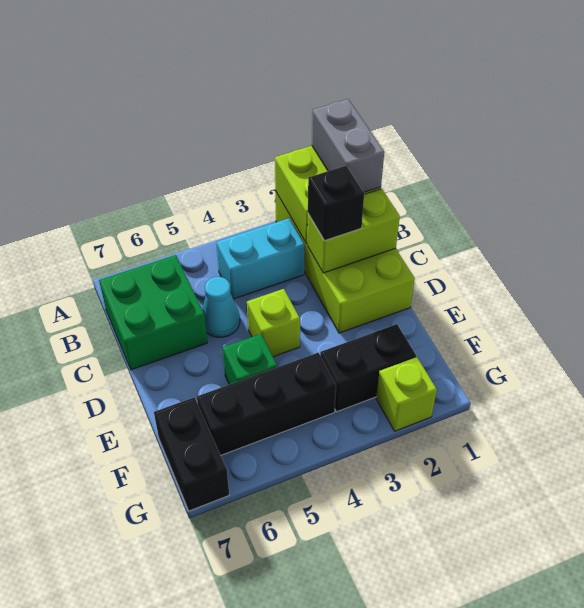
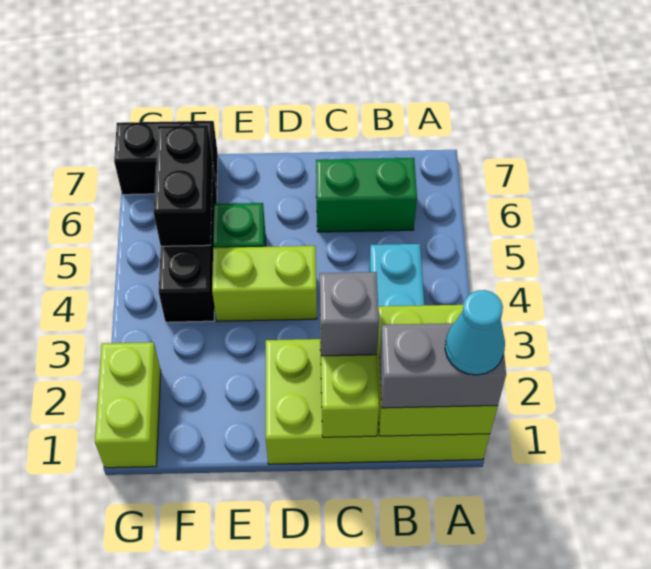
green 2x2 brick [99,255,207,370] -> green 1x2 brick [316,158,417,232]
black 1x1 brick [308,166,364,241] -> grey 1x1 brick [320,272,379,356]
cyan 1x1 cone [202,277,240,337] -> cyan 1x1 cone moved to [445,290,505,375]
lime 1x1 brick [247,289,300,357] -> lime 1x2 brick [212,246,317,321]
black 1x2 brick [320,324,416,412] -> black 1x2 brick moved to [154,125,213,246]
lime 1x1 brick [376,357,437,431] -> lime 1x2 brick [95,342,161,468]

